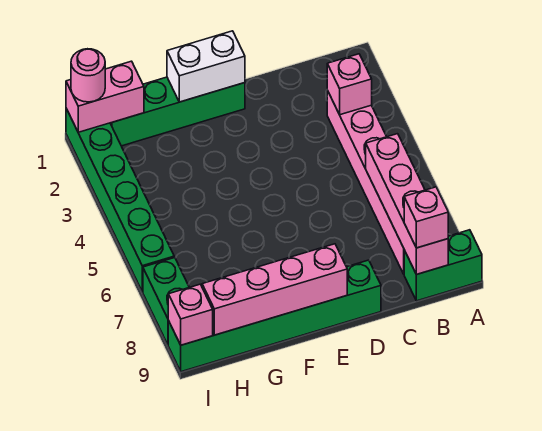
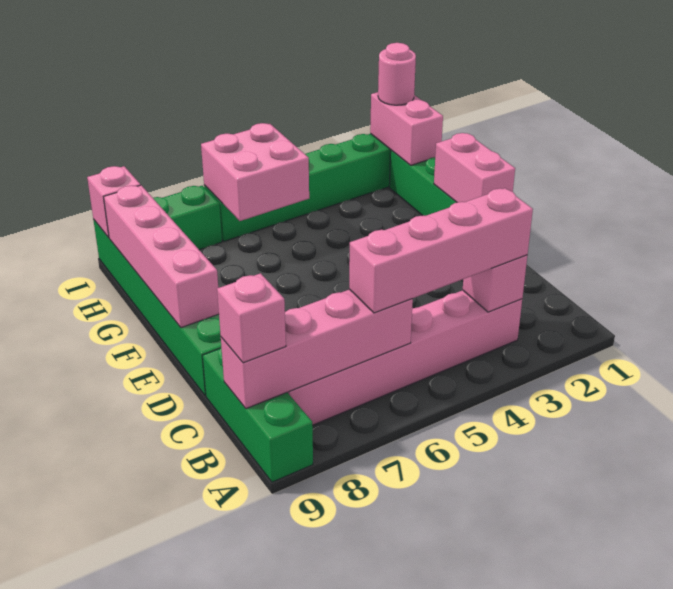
green 1x2 brick [404,230,482,301] -> green 1x3 brick [202,348,313,482]
none -> pink 1x4 brick [349,188,533,313]
white 1x2 brick [167,31,245,102] -> pink 1x2 brick [434,133,515,202]
none -> pink 2x2 brick [201,123,309,221]

